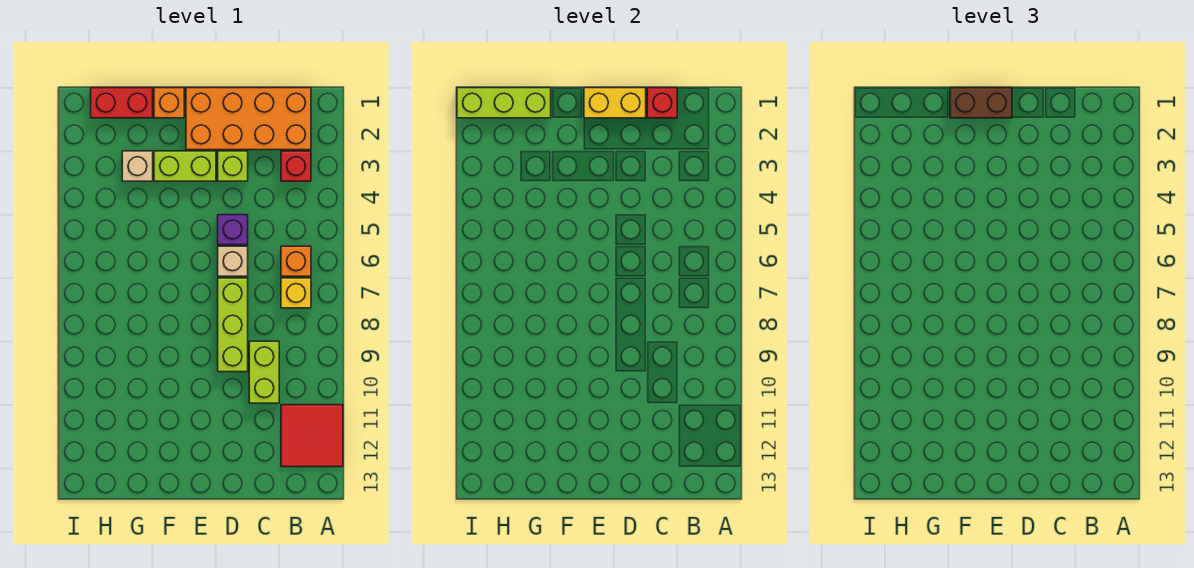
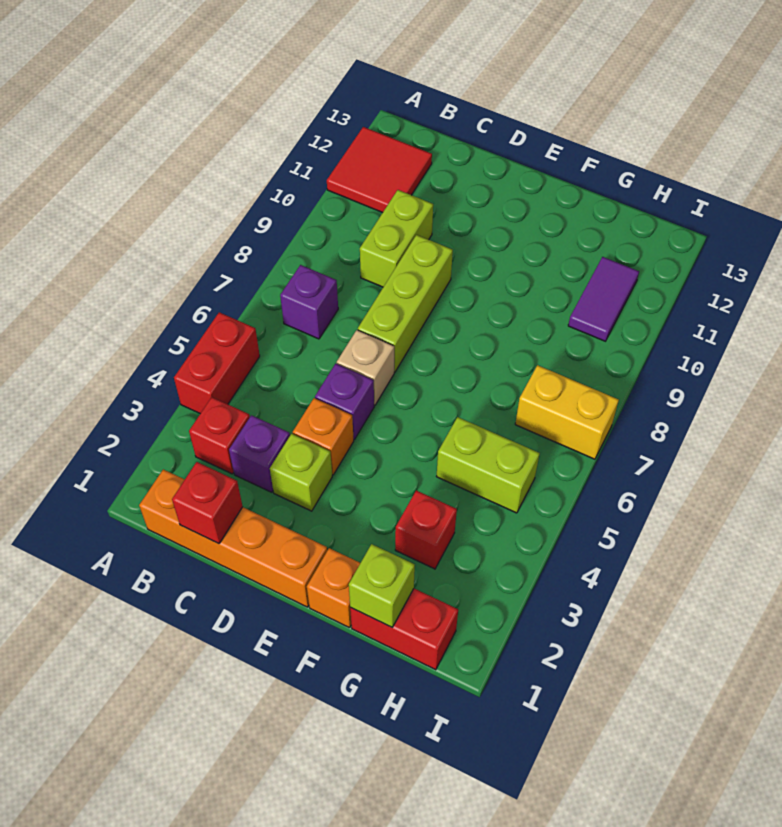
none -> red 1x2 brick [174,312,260,414]
orange 2x4 brick [186,88,311,150] -> orange 1x4 brick [139,469,327,607]
orange 1x1 brick [281,246,311,276] -> orange 1x1 brick moved to [293,398,354,475]
yellow 1x1 brick [281,278,311,308] -> purple 1x1 brick [280,265,338,339]
none -> purple 1x1 brick [229,415,290,492]
yellow 1x2 brick [584,88,646,118] -> yellow 1x2 brick moved to [515,365,619,459]
brown 1x2 brick [950,88,1012,118] -> none
lime 1x2 brick [154,151,216,181] -> lime 1x2 brick moved to [437,417,540,513]
lime 1x3 brick [457,88,551,118] -> lime 1x1 brick [349,544,415,627]
tan 1x1 brick [122,151,153,181] -> red 1x1 brick [395,491,457,569]
none -> purple 1x2 tile [568,257,639,341]

